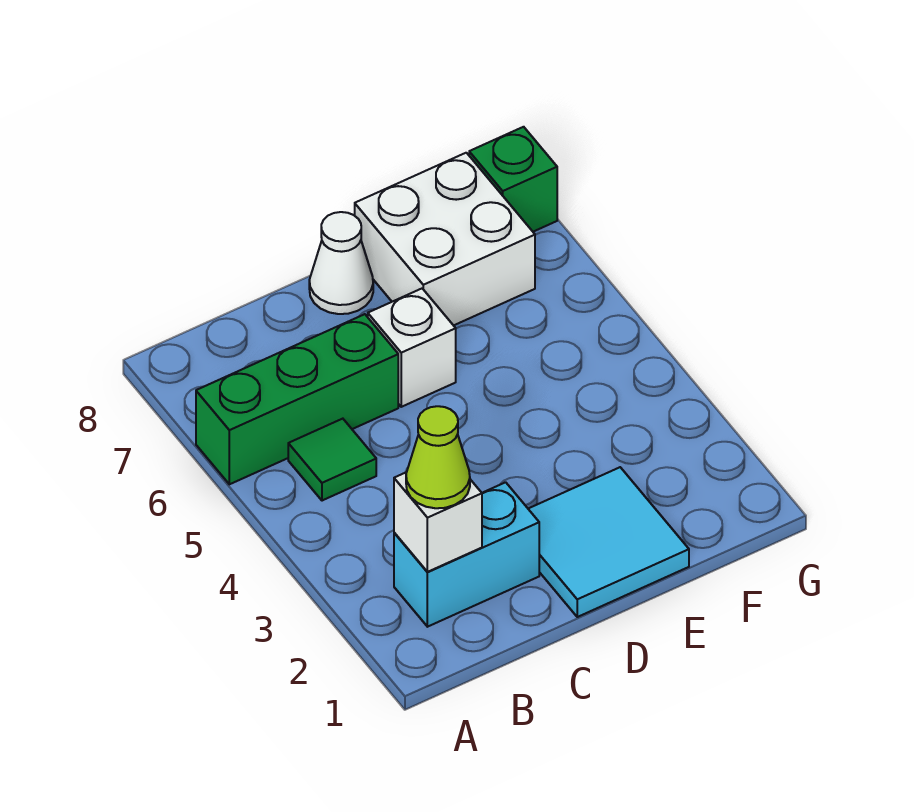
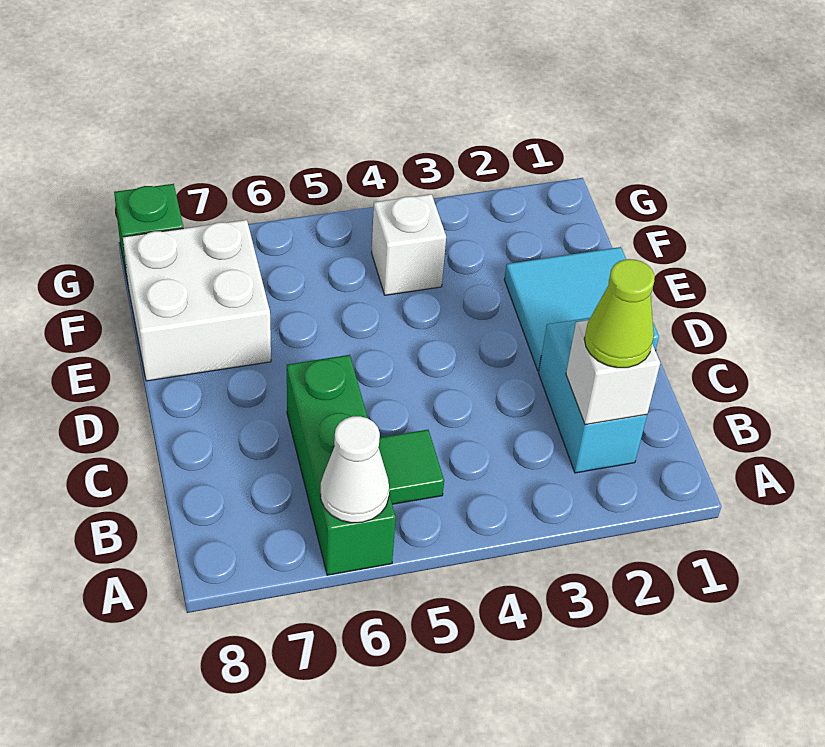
white 1x1 brick [368,289,456,407] -> white 1x1 brick moved to [372,194,446,295]
white 1x1 cone [309,212,373,314] -> white 1x1 cone moved to [321,416,389,523]

